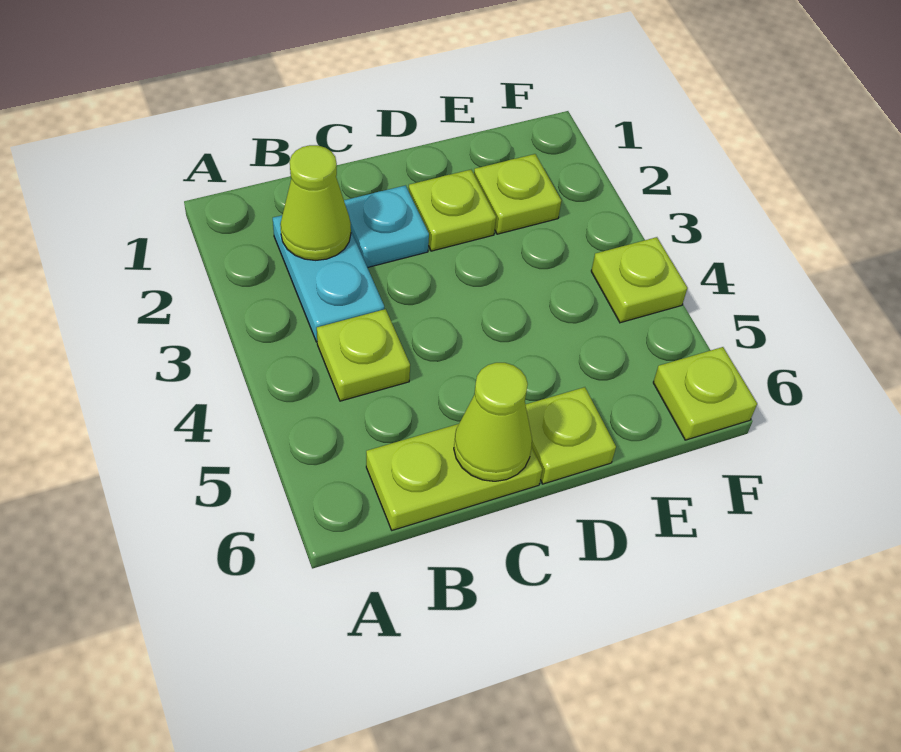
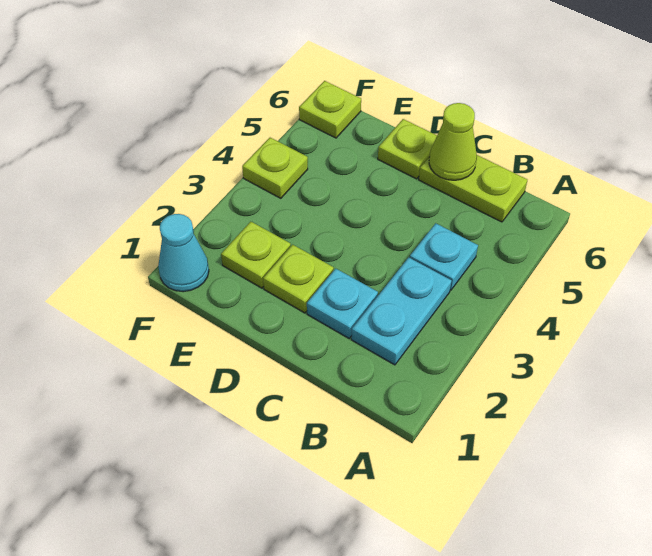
lime 1x1 cone [280,145,351,260] -> none
lime 1x1 plate [317,309,410,401] -> cyan 1x1 plate [410,223,478,290]
none -> cyan 1x1 cone [158,214,209,292]

